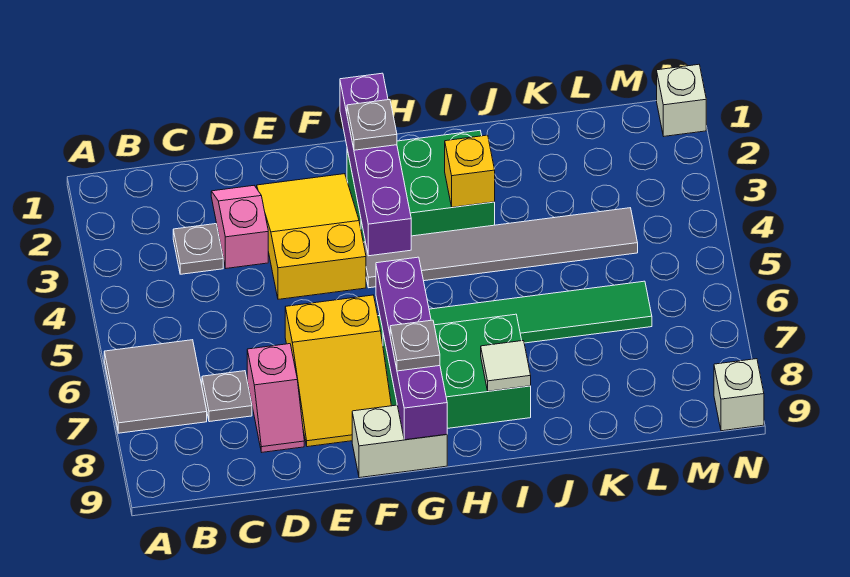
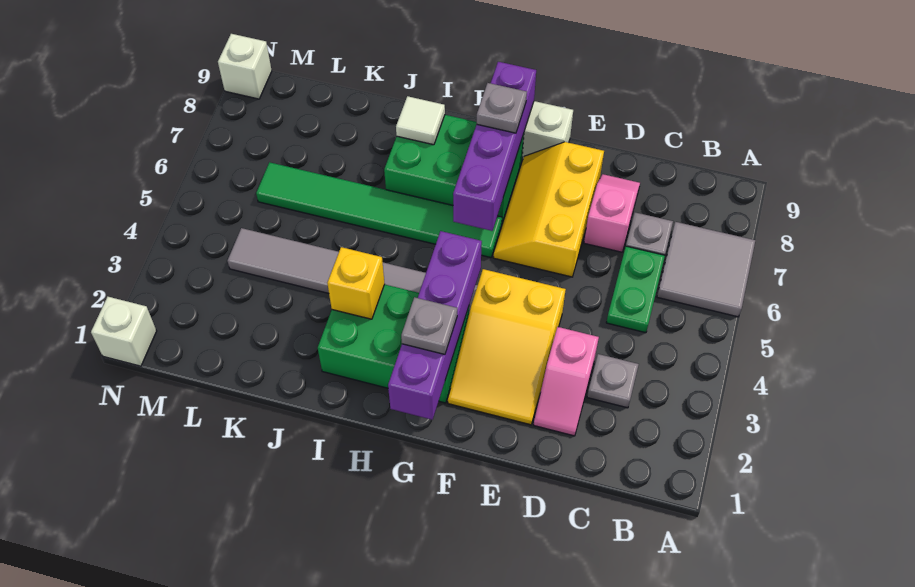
none -> green 1x2 plate [606,246,665,333]
yellow 2x3 slope [285,295,391,447] -> yellow 2x3 slope turned to [493,142,604,277]

